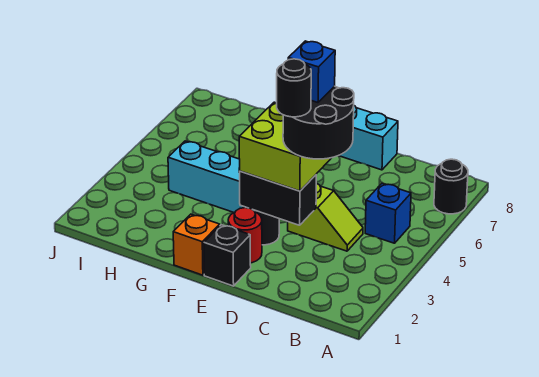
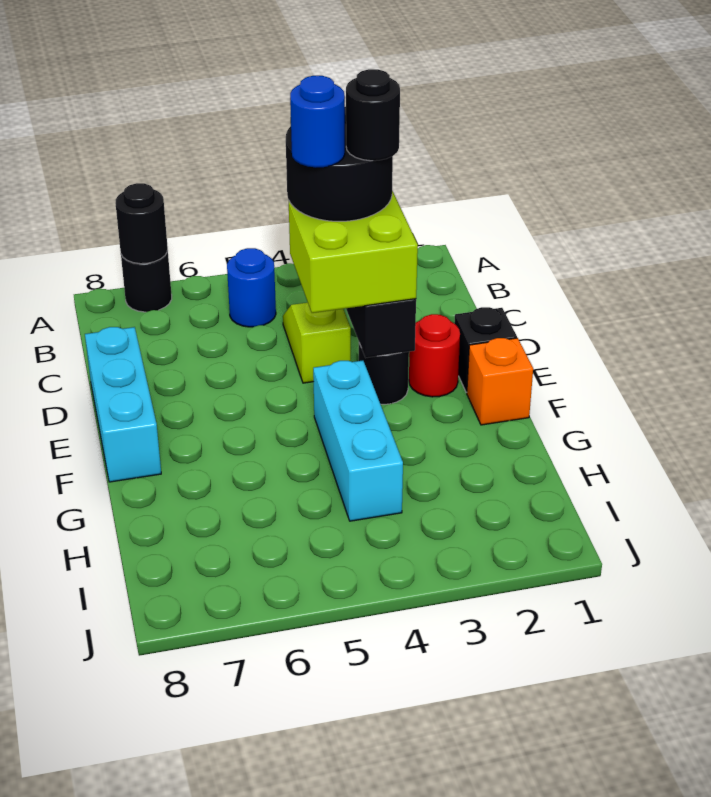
none -> black 1x1 round brick [115,183,168,264]
blue 1x1 brick [365,184,411,243] -> blue 1x1 round brick [227,248,276,327]
blue 1x1 brick [288,41,335,103] -> blue 1x1 round brick [290,76,345,168]

